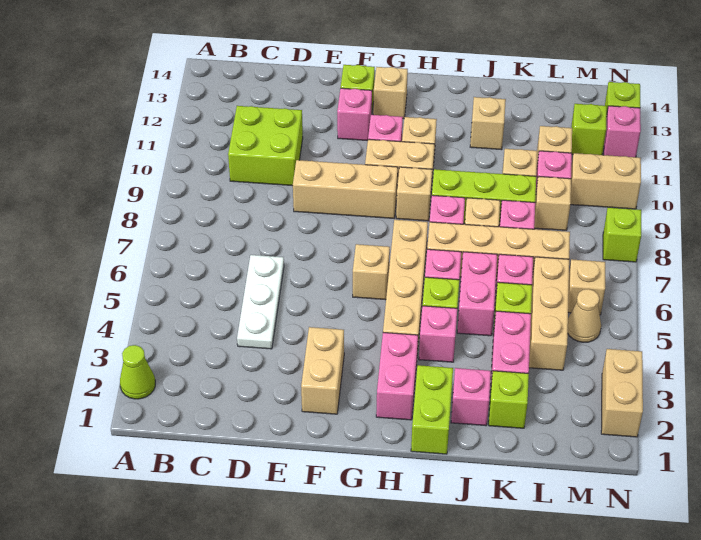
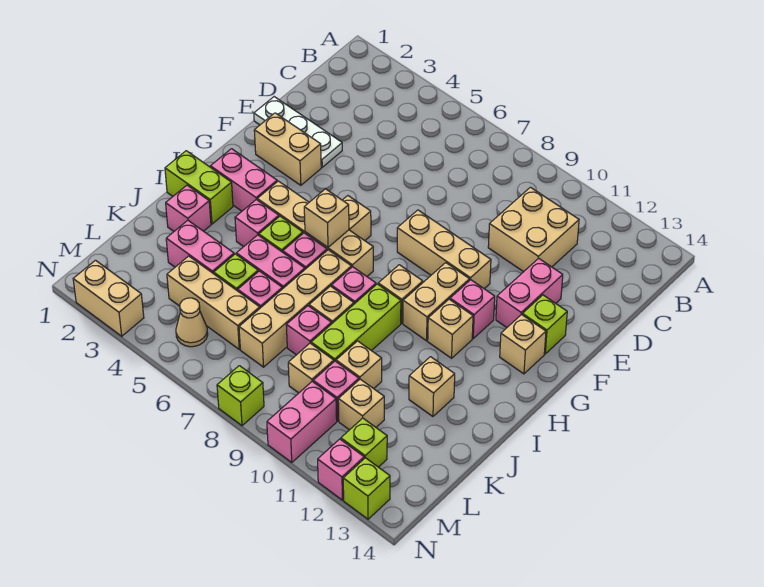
lime 1x1 cone [120,345,155,399] -> none
lime 2x2 brick [228,106,303,186] -> tan 2x2 brick [488,187,579,272]
white 1x3 plate [237,255,284,349] -> white 1x3 plate moved to [254,97,342,167]
tan 1x3 brick [293,160,398,218] -> tan 1x3 brick turned to [397,210,491,289]
pink 1x1 brick [337,88,372,141] -> pink 1x2 brick [496,258,563,327]
lime 1x1 brick [489,371,529,428] -> none
tan 1x1 brick [568,259,605,315] -> tan 1x1 brick moved to [304,189,349,247]
tan 1x2 brick [571,153,641,209] -> pink 1x2 brick [267,382,337,462]

